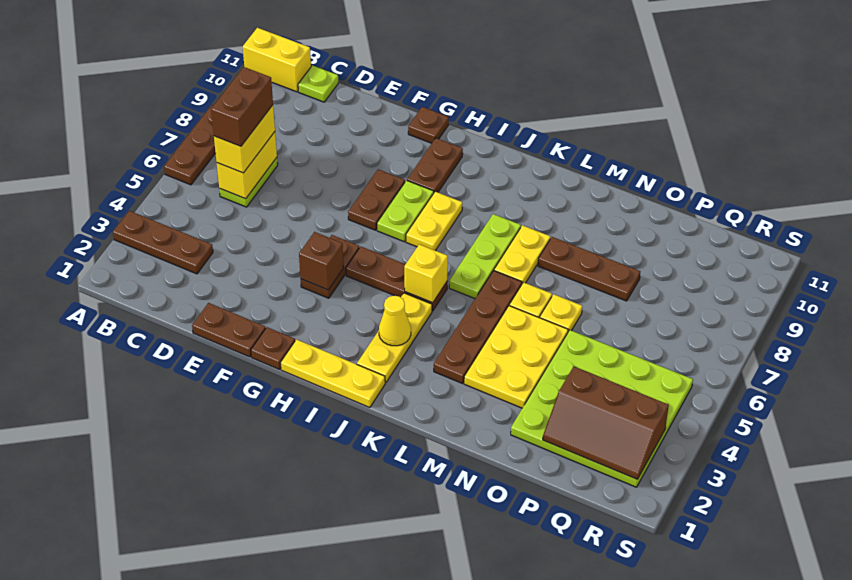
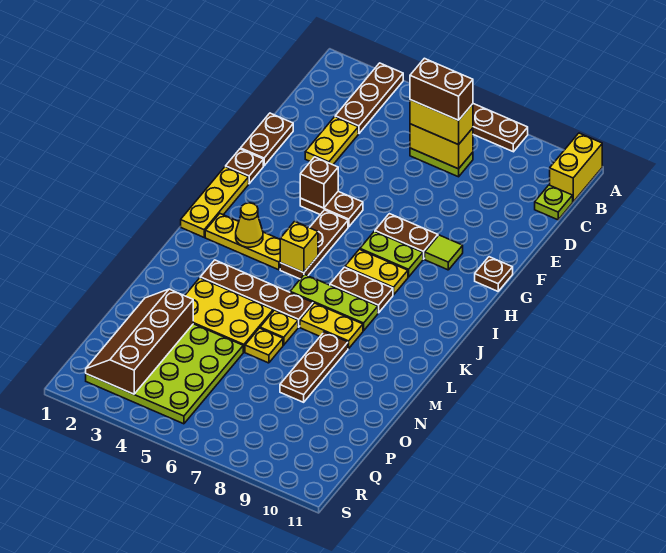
none -> yellow 1x2 plate [305,117,358,165]
none -> lime 1x1 tile [425,235,463,270]
brown 1x2 plate [407,138,463,192] -> brown 1x2 plate moved to [330,267,393,313]
brown 2x3 slope [543,366,669,479] -> brown 2x4 slope [86,289,193,394]

